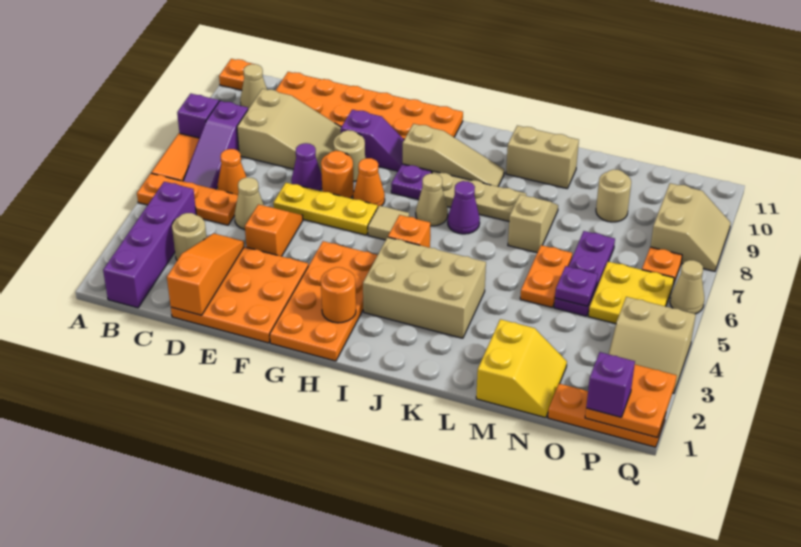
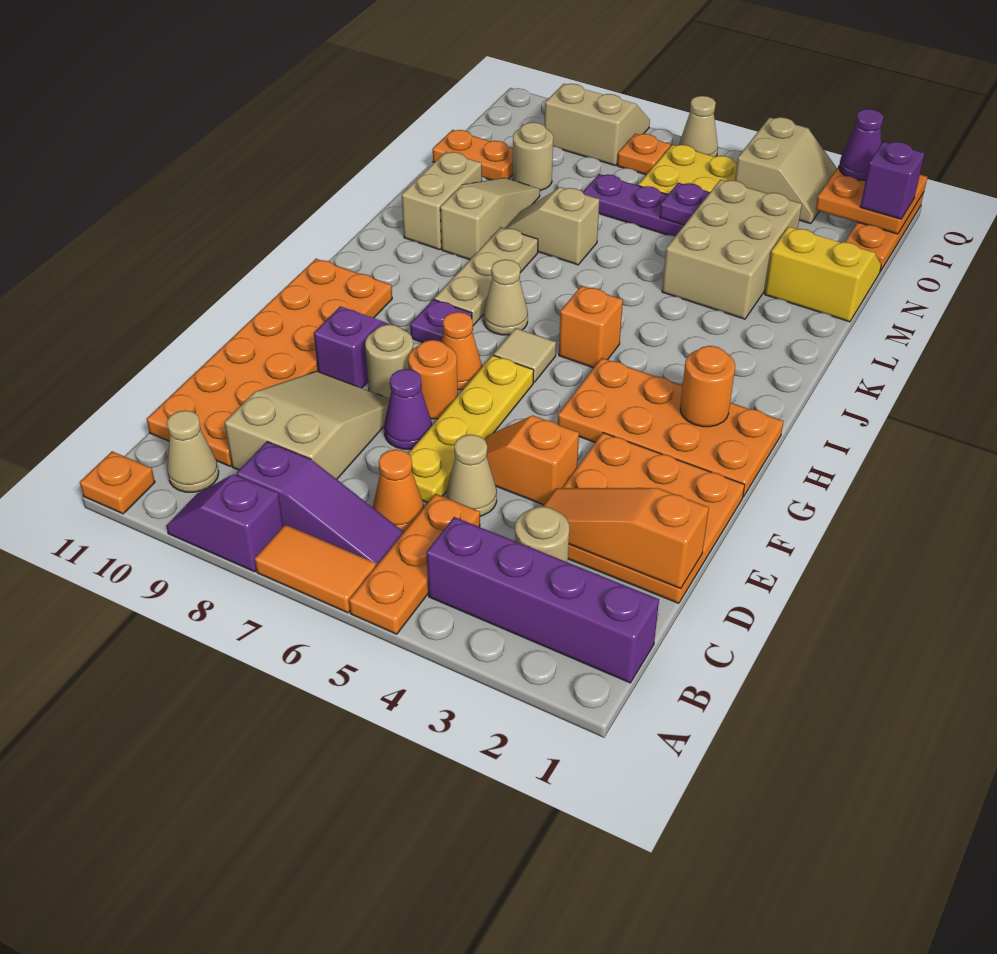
yellow 1x3 plate [273,183,378,235] -> yellow 1x4 plate [408,355,534,503]
tan 1x3 slope [403,124,504,187] -> tan 1x3 slope moved to [440,178,540,260]
tan 2x3 brick [363,237,486,338] -> tan 2x3 brick moved to [662,180,802,319]
purple 1x1 cone [448,181,480,234] -> purple 1x1 cone moved to [839,109,883,181]
orange 1x2 plate [520,245,572,307] -> orange 1x2 plate moved to [433,130,513,180]

